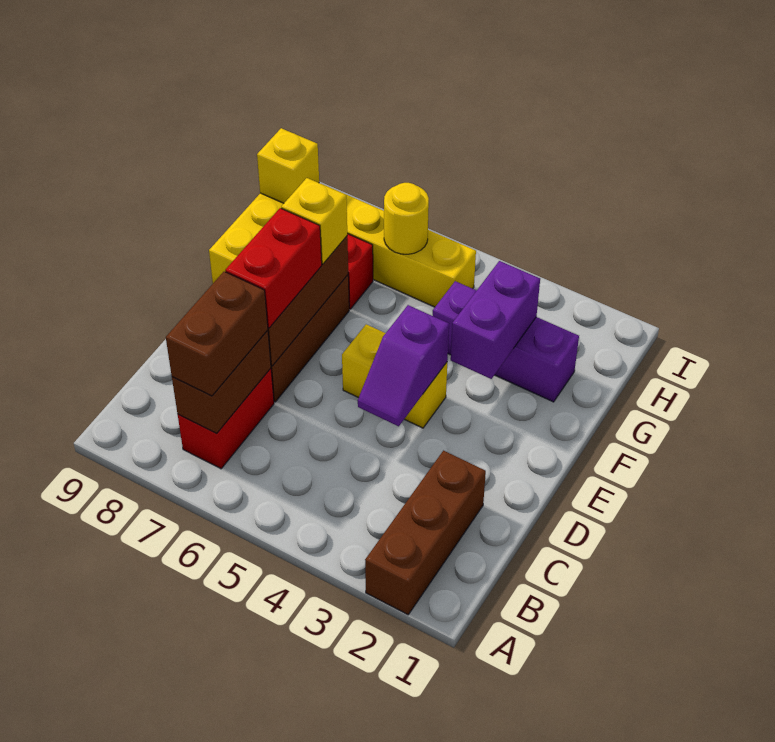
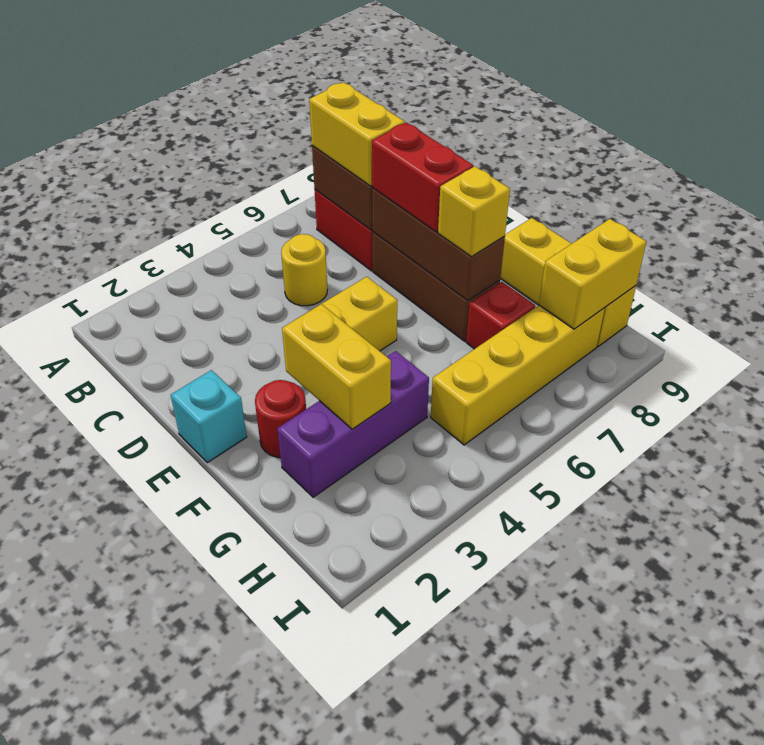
brown 1x3 brick [365,451,486,615] -> none
brown 1x2 brick [166,272,268,396] -> yellow 1x2 brick [309,82,405,186]
purple 1x2 slope [358,305,449,426] -> none
none -> cyan 1x1 brick [171,370,247,463]
none -> red 1x1 round brick [255,380,306,458]
purple 1x2 brick [451,261,540,379] -> yellow 1x2 brick [282,304,391,429]
yellow 1x1 round brick [384,183,429,254] -> yellow 1x1 round brick moved to [281,234,327,306]
yellow 1x1 brick [257,128,319,203] -> yellow 1x2 brick [539,219,646,329]

